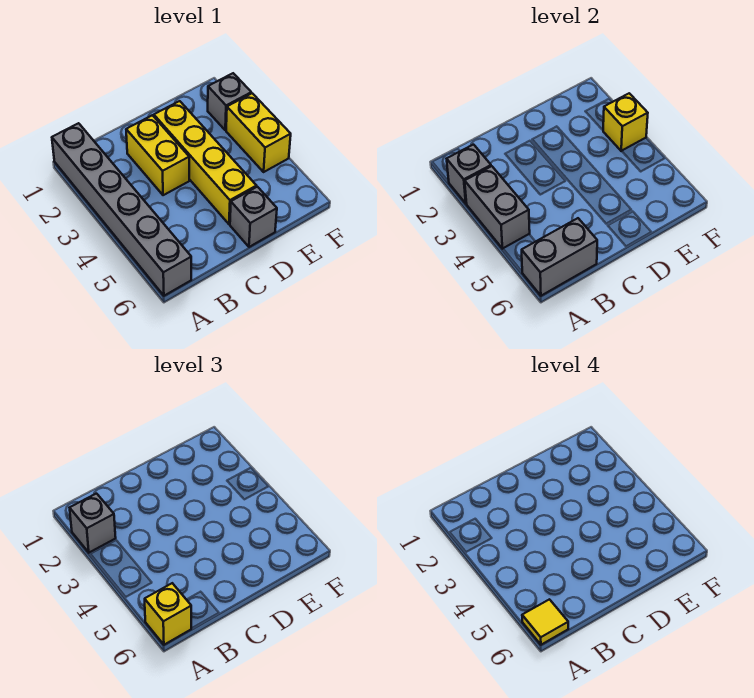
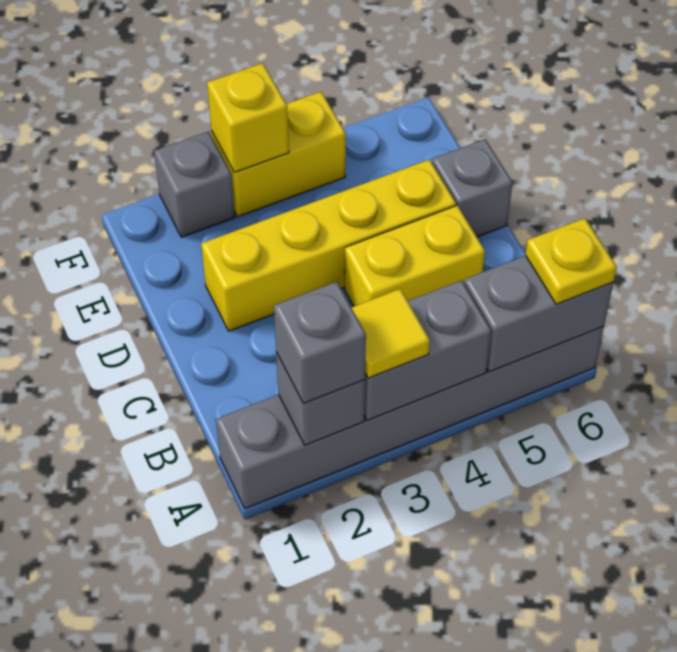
grey 1x2 brick [522,218,597,296] -> grey 1x2 brick turned to [464,256,613,372]
yellow 1x1 brick [145,583,191,645] -> yellow 1x1 plate [525,218,617,304]
yellow 1x1 tile [522,599,568,645] -> yellow 1x1 tile moved to [351,289,430,378]
yellow 1x2 brick [126,115,189,195] -> yellow 1x2 brick moved to [345,205,485,306]

